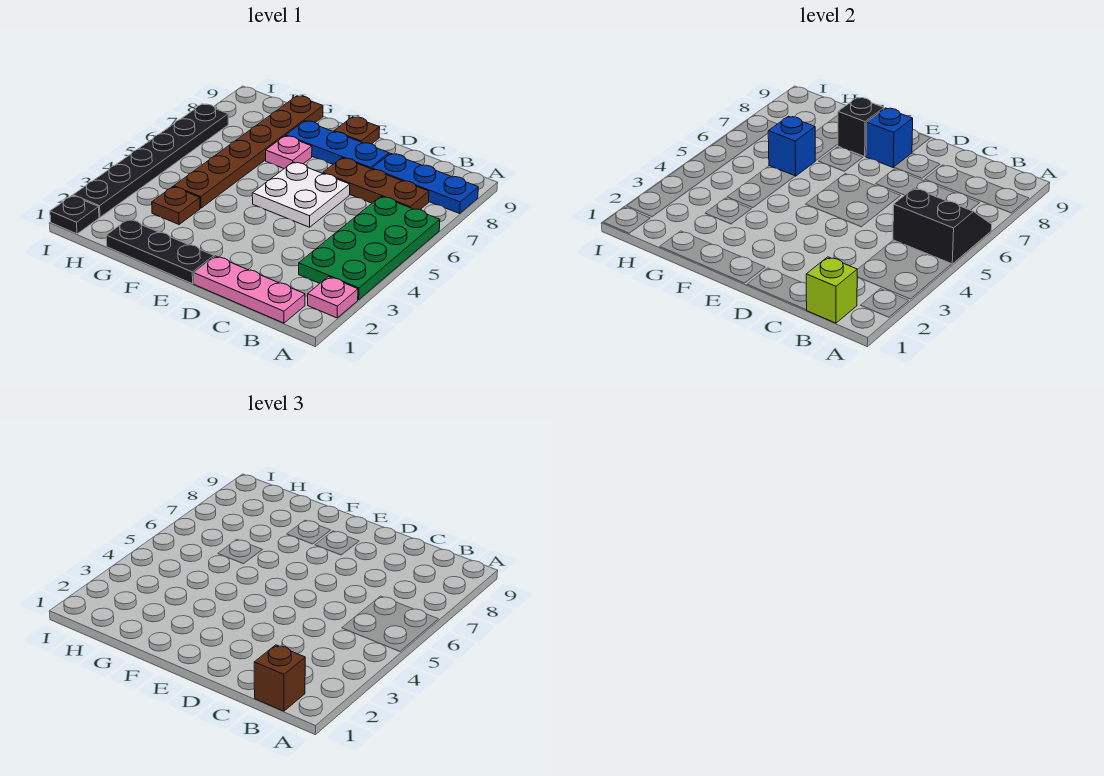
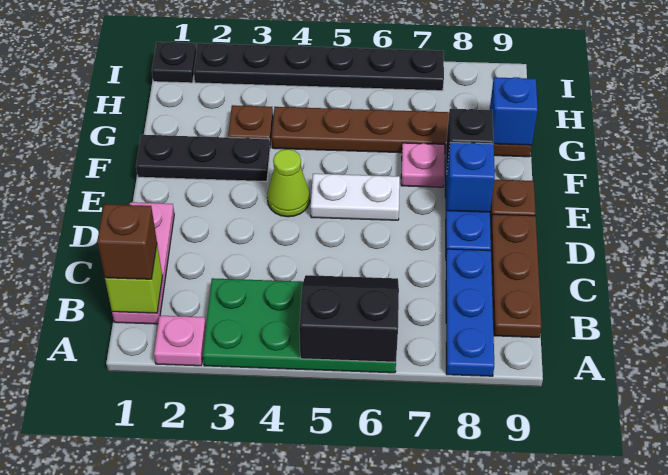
black 2x2 slope [893,188,992,264] -> black 2x2 slope turned to [299,275,399,362]
brown 1x3 plate [323,158,429,210] -> brown 1x3 plate moved to [491,214,542,337]
white 2x2 plate [252,162,350,227] -> white 1x2 plate [311,174,400,220]
black 1x3 plate [106,219,214,284] -> black 1x3 plate turned to [136,135,270,182]
none -> lime 1x1 cone [267,149,310,217]
blue 1x1 brick [768,116,815,176] -> blue 1x1 brick moved to [490,77,538,145]

